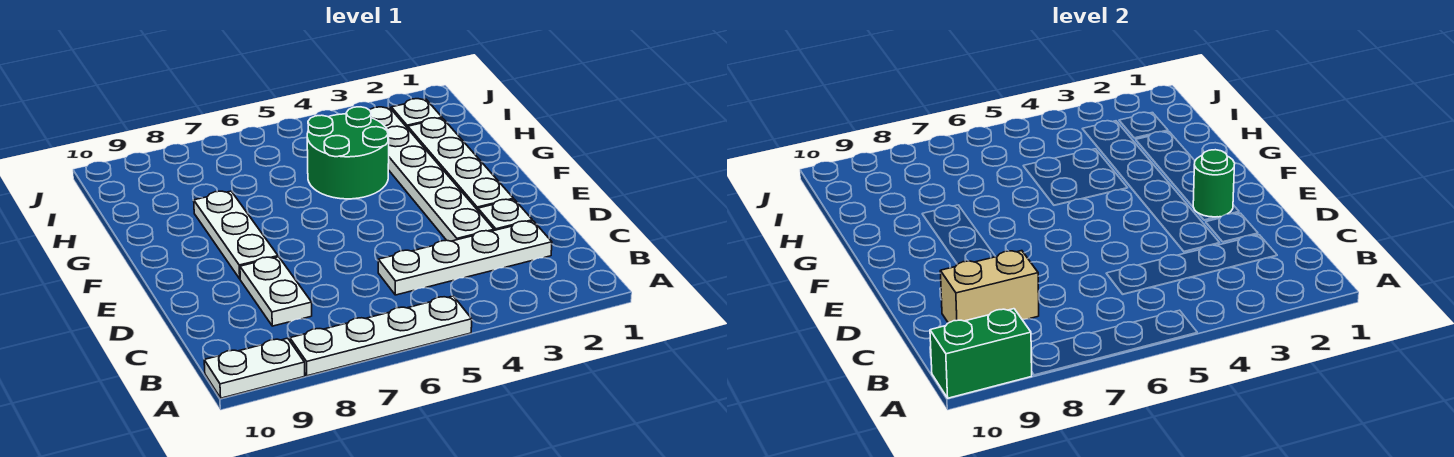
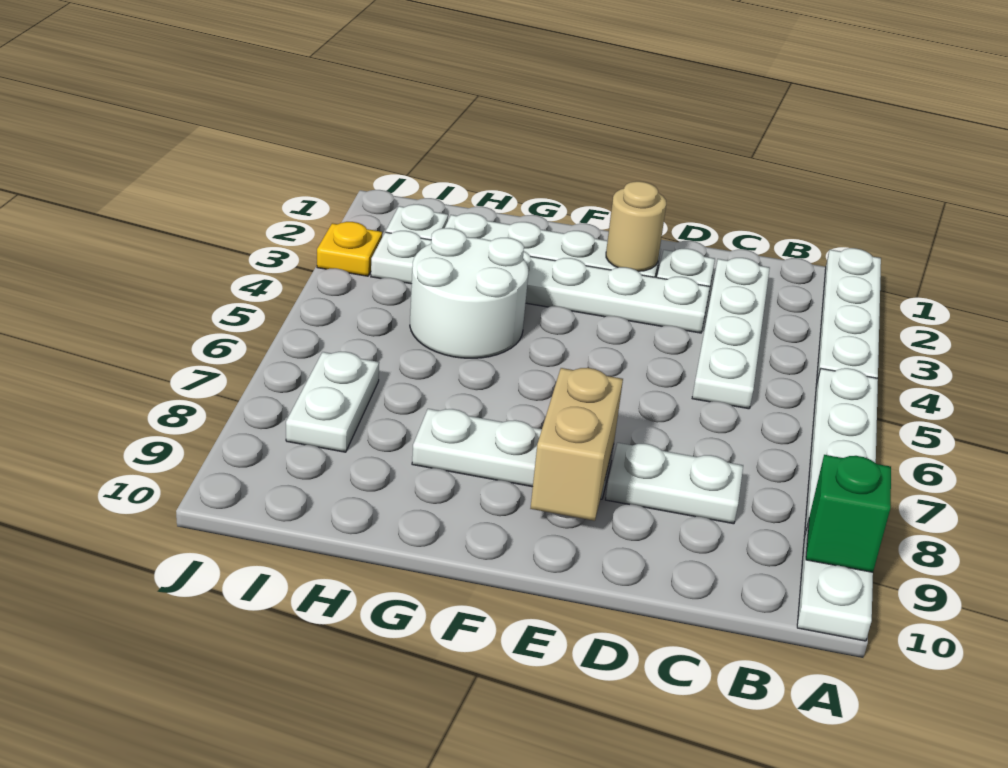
none -> white 1x4 plate [817,248,881,381]
green 1x2 brick [930,309,1032,398] -> green 1x1 brick [806,455,891,572]
tan 1x2 brick [940,251,1039,323] -> tan 1x2 brick moved to [530,368,623,521]
green 1x1 round brick [1193,150,1235,217] -> tan 1x1 round brick [606,181,666,271]
green 2x2 round brick [307,107,389,199] -> white 2x2 round brick [410,228,528,358]
none -> white 1x2 plate [286,352,379,452]
none -> yellow 1x1 plate [317,222,382,276]

